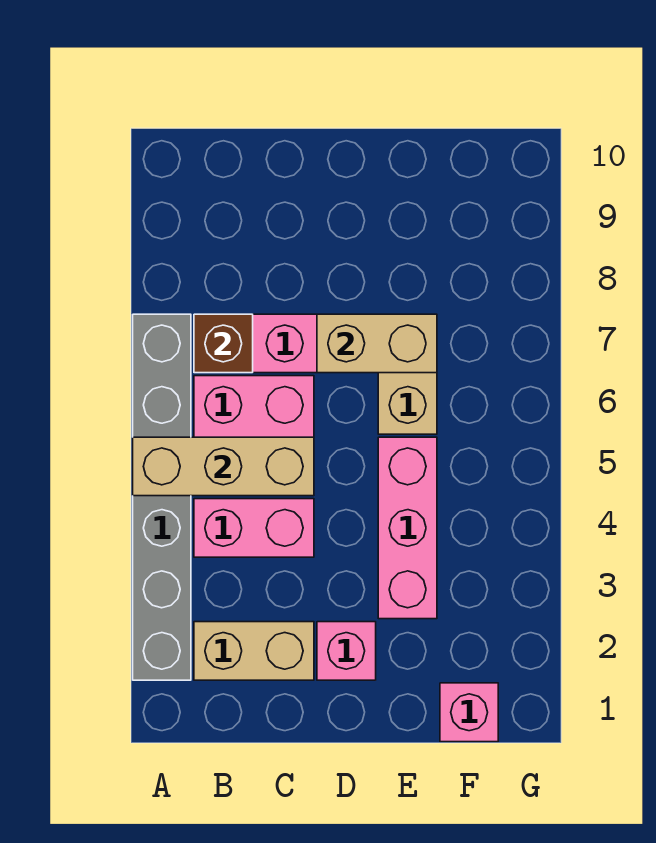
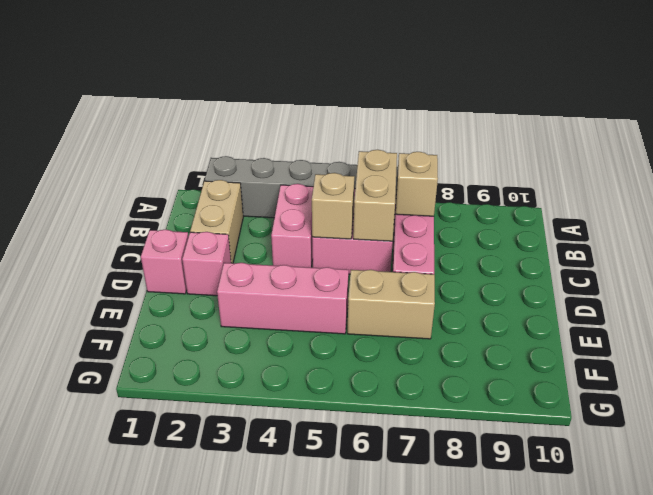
tan 1x3 brick [133,437,314,496] -> tan 1x1 brick [312,173,355,239]
brown 1x1 brick [194,314,253,373] -> tan 1x1 brick [396,152,438,216]
tan 1x2 brick [317,314,437,373] -> tan 1x2 brick moved to [353,150,397,241]
pink 1x1 brick [440,683,498,742] -> pink 1x1 brick moved to [141,230,188,294]

